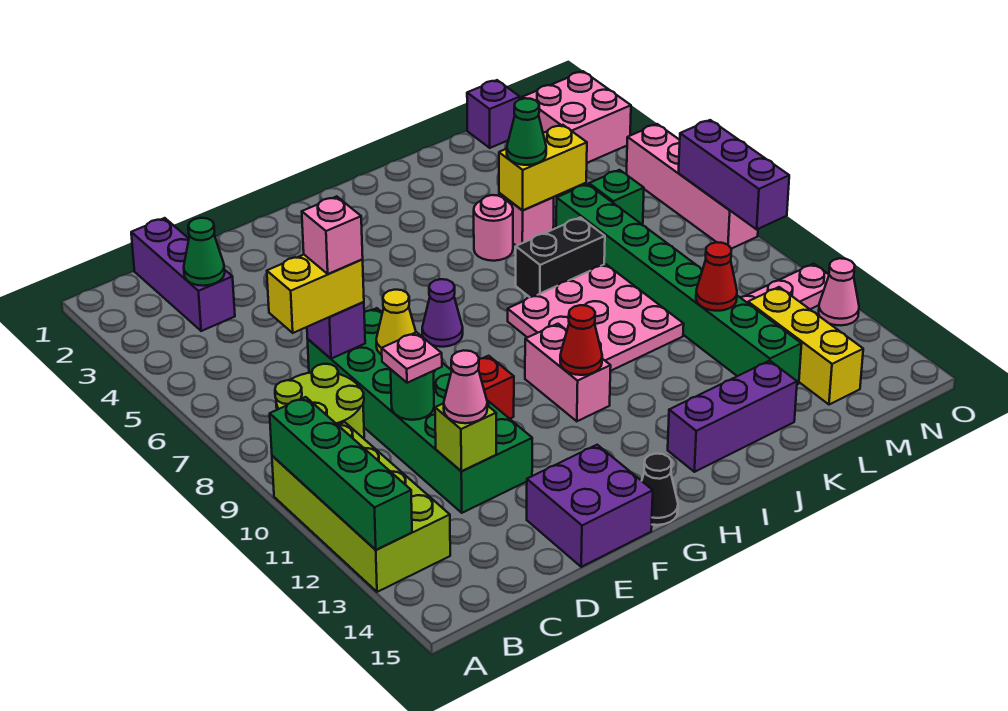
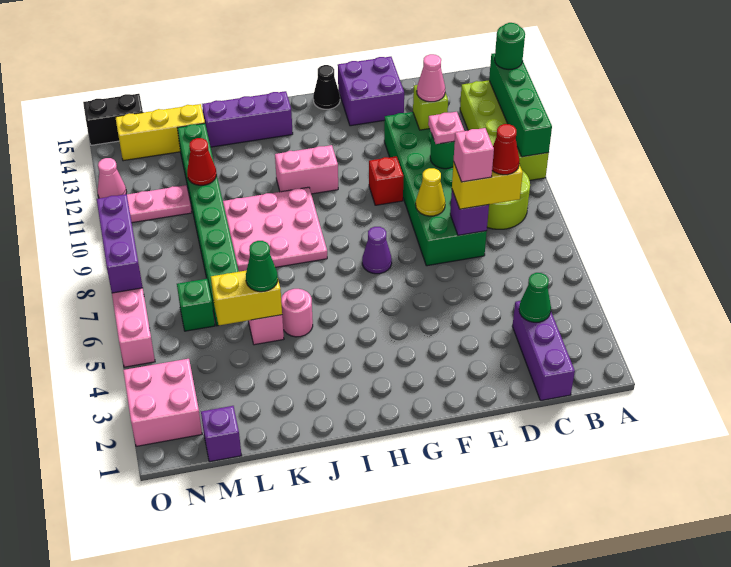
none -> green 1x1 round brick [495,23,525,70]
pink 1x2 brick [525,324,611,421] -> pink 1x2 brick turned to [275,145,338,194]
red 1x1 cone [560,305,602,375] -> red 1x1 cone moved to [492,124,519,175]
black 1x2 brick [516,217,605,297] -> black 1x2 brick moved to [83,94,143,145]
yellow 1x3 brick [748,287,863,405] -> yellow 1x3 brick turned to [115,104,205,161]

